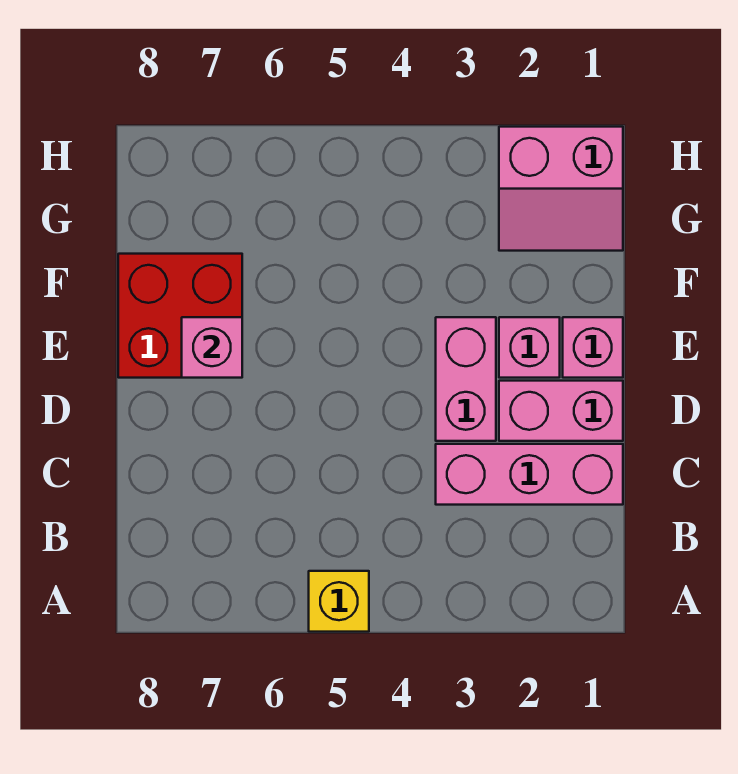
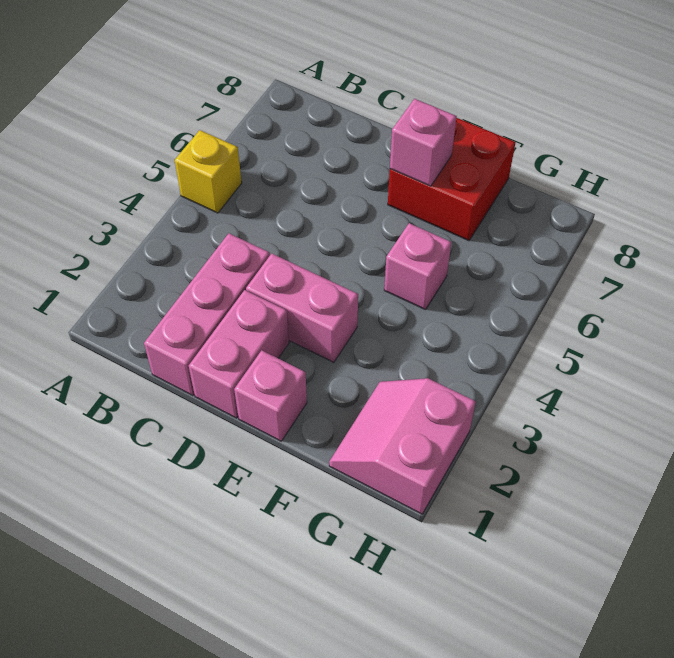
pink 1x1 brick [499,317,560,378] -> pink 1x1 brick moved to [384,223,451,310]

